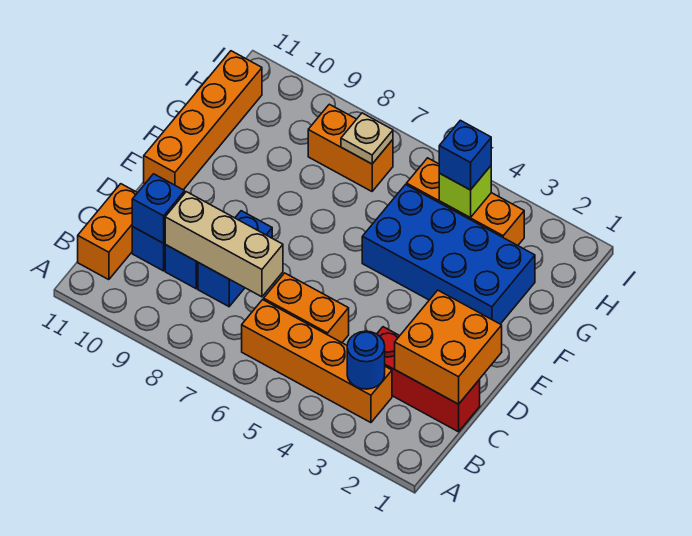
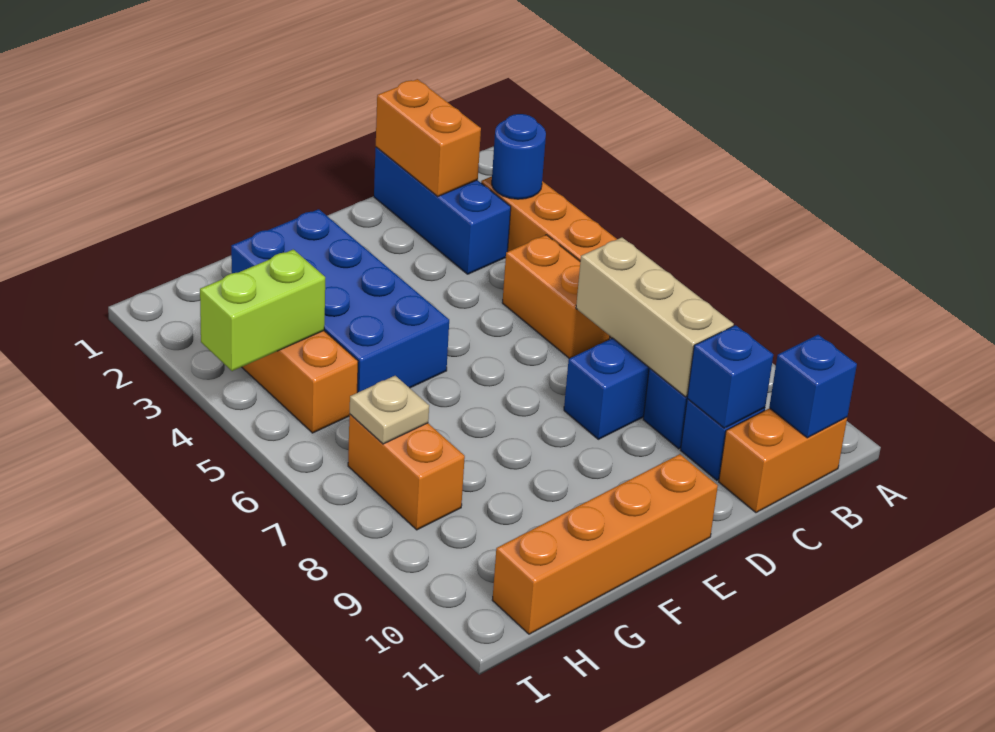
red 1x3 brick [377,327,480,432] -> blue 1x3 brick [374,147,511,274]
orange 2x2 brick [395,290,502,404] -> orange 1x2 brick [376,79,481,197]
lime 1x1 brick [439,166,491,218] -> lime 1x2 brick [200,249,325,371]
blue 1x1 brick [439,120,491,190] -> blue 1x1 brick moved to [769,335,857,438]

